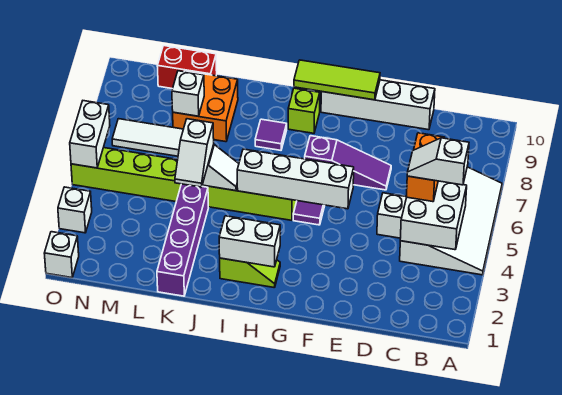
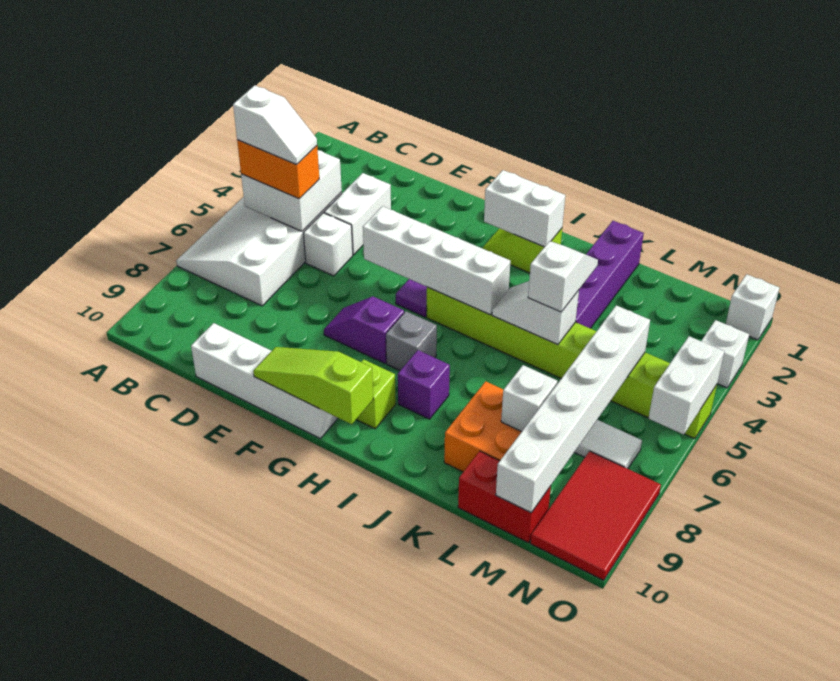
orange 1x2 brick [407,133,445,202] -> orange 1x2 brick turned to [237,140,319,199]
none -> white 1x2 brick [324,173,391,255]
purple 1x3 slope [305,136,391,190] -> purple 1x2 slope [324,296,404,363]
lime 1x3 tile [294,60,380,100] -> lime 1x3 slope [253,347,373,424]
none -> grey 1x1 brick [386,311,437,370]
purple 1x1 tile [255,119,287,150] -> purple 1x1 brick [398,350,450,419]
none -> white 1x6 brick [496,305,650,513]
none -> red 2x3 tile [530,451,661,580]

